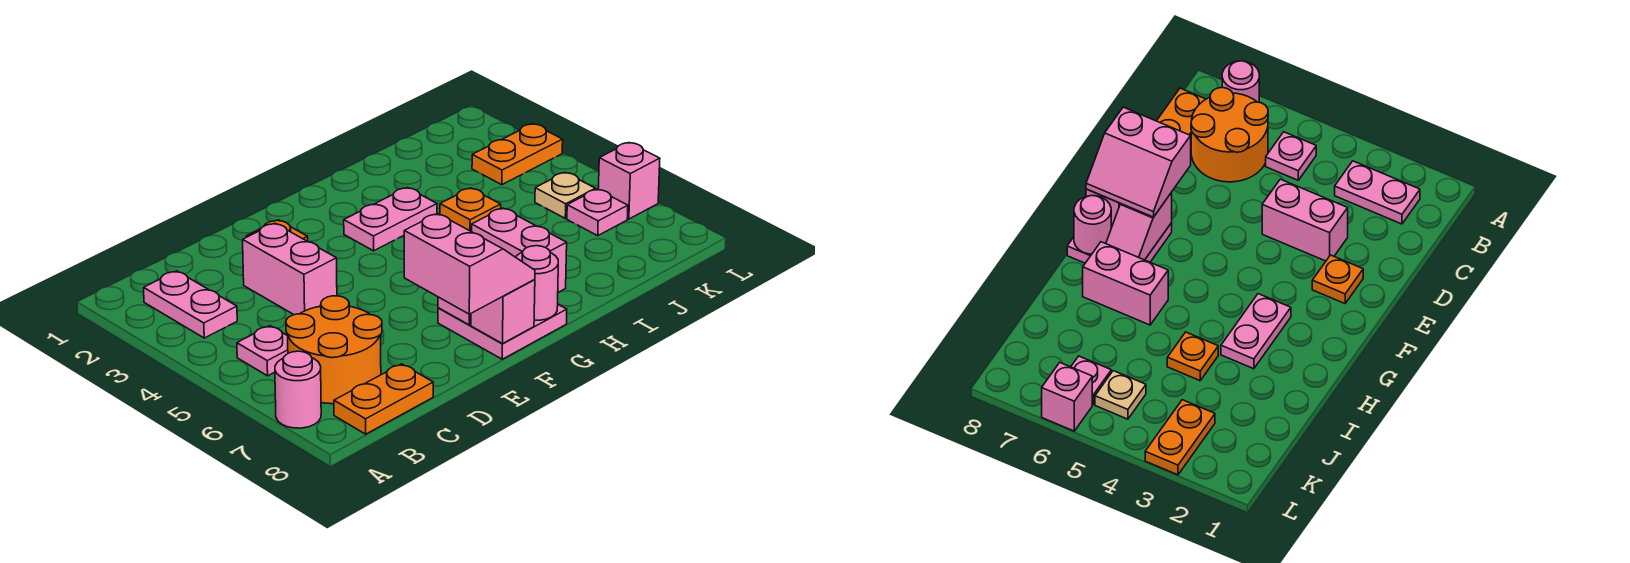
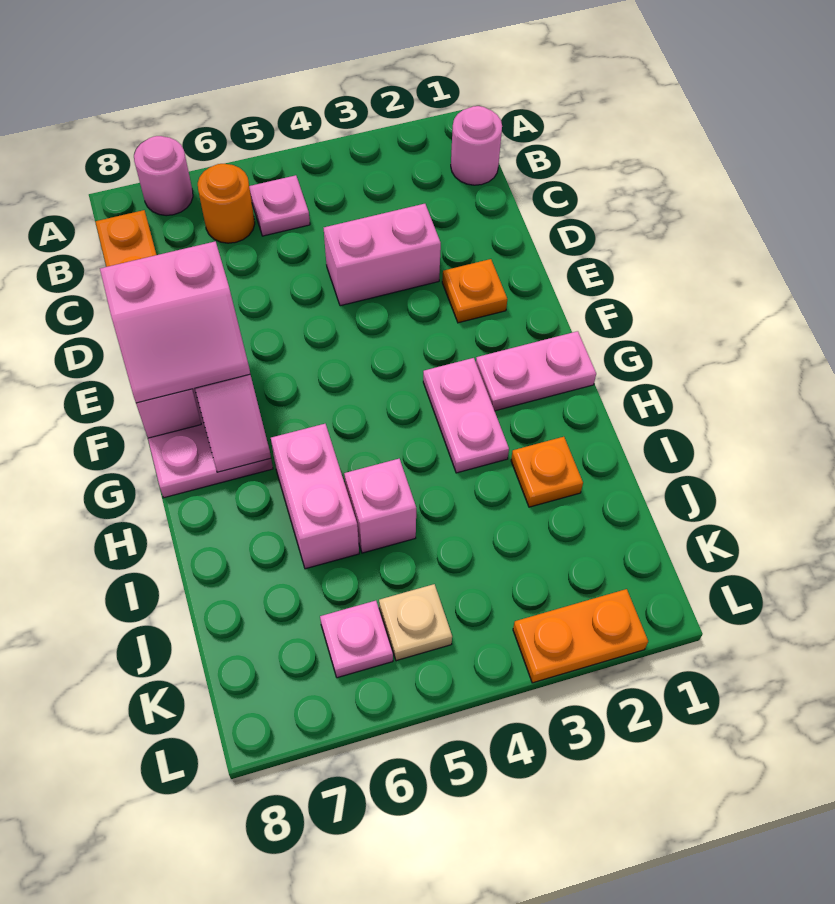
pink 1x2 plate [144,271,237,338] -> pink 1x2 plate moved to [476,331,596,411]
orange 2x2 round brick [286,296,382,404] -> orange 1x1 round brick [198,164,255,243]
pink 1x1 round brick [516,246,558,320] -> pink 1x1 round brick moved to [451,106,502,185]
pink 1x2 brick [472,208,567,292] -> pink 1x2 brick turned to [271,424,359,569]
orange 1x1 plate [440,188,501,232] -> orange 1x1 plate moved to [511,437,583,507]
orange 1x2 plate [472,124,563,185] -> orange 1x2 plate turned to [513,589,648,683]
pink 1x1 brick [598,143,660,219] -> pink 1x1 brick moved to [344,459,416,553]

